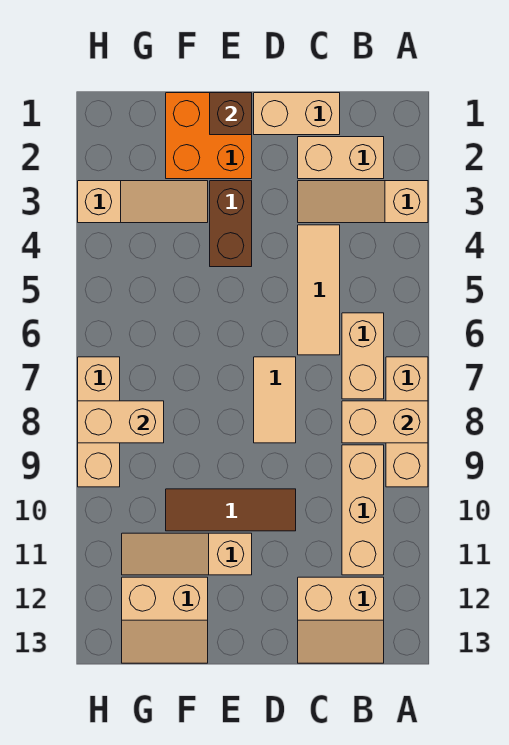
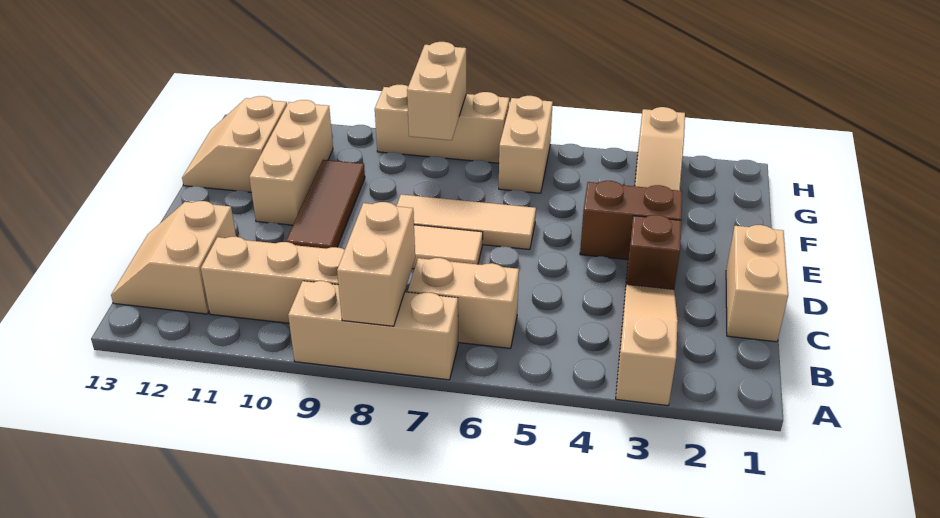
tan 1x2 brick [298,137,384,179] -> tan 1x2 brick moved to [499,96,553,193]
tan 1x3 tile [298,225,340,355] -> tan 1x3 tile moved to [397,194,536,250]
orange 2x2 brick [166,93,252,179] -> none
brown 1x1 brick [210,93,252,135] -> brown 1x1 brick moved to [626,215,681,289]
tan 1x3 slope [122,533,252,575] -> tan 1x3 brick [249,100,333,225]

